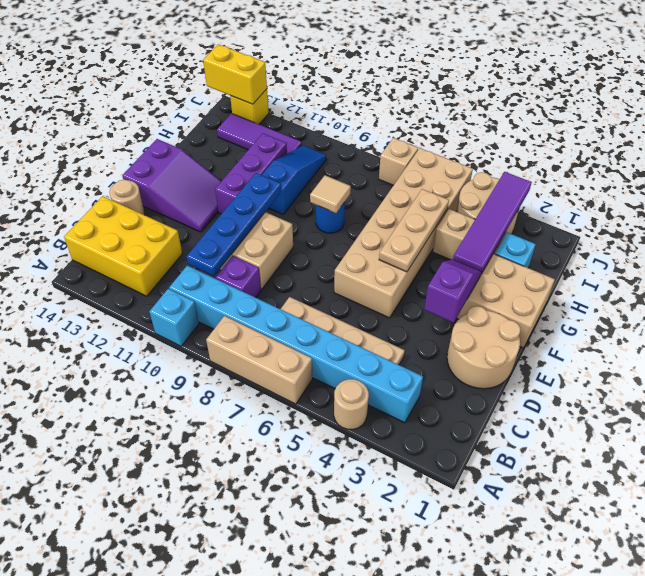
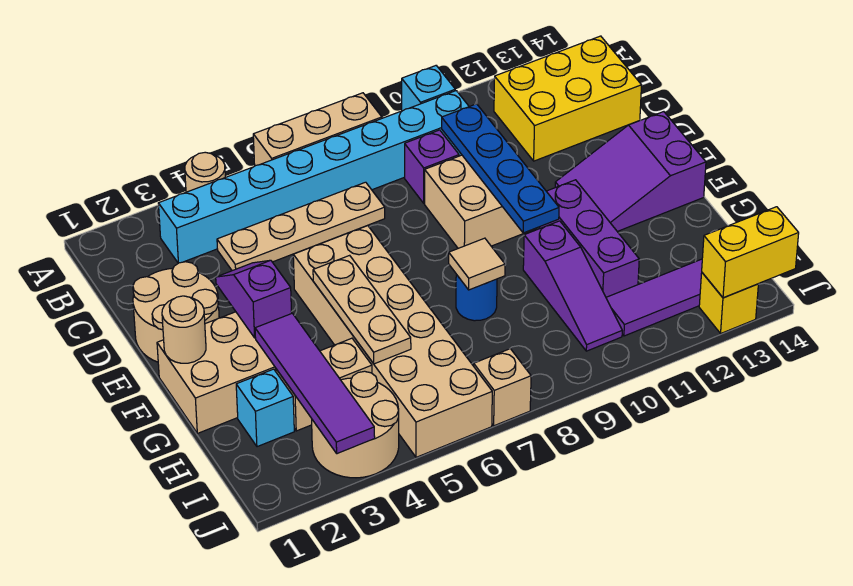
tan 1x1 round brick [109,180,145,215] -> tan 1x1 round brick moved to [162,296,206,363]
purple 1x2 slope [424,259,481,323] -> purple 1x2 slope turned to [216,260,292,338]
blue 1x3 slope [262,146,326,215] -> purple 1x3 slope [523,221,622,351]

